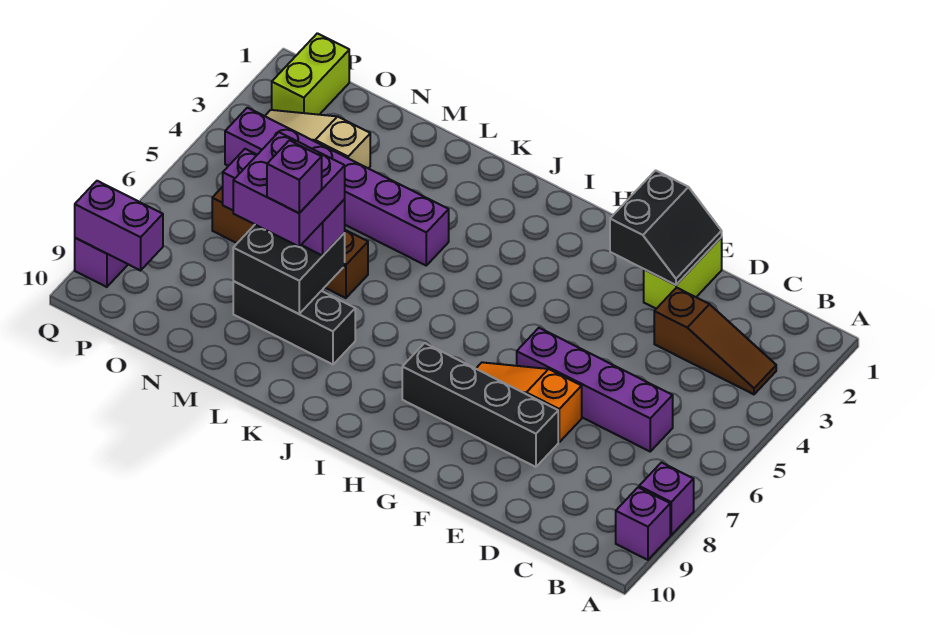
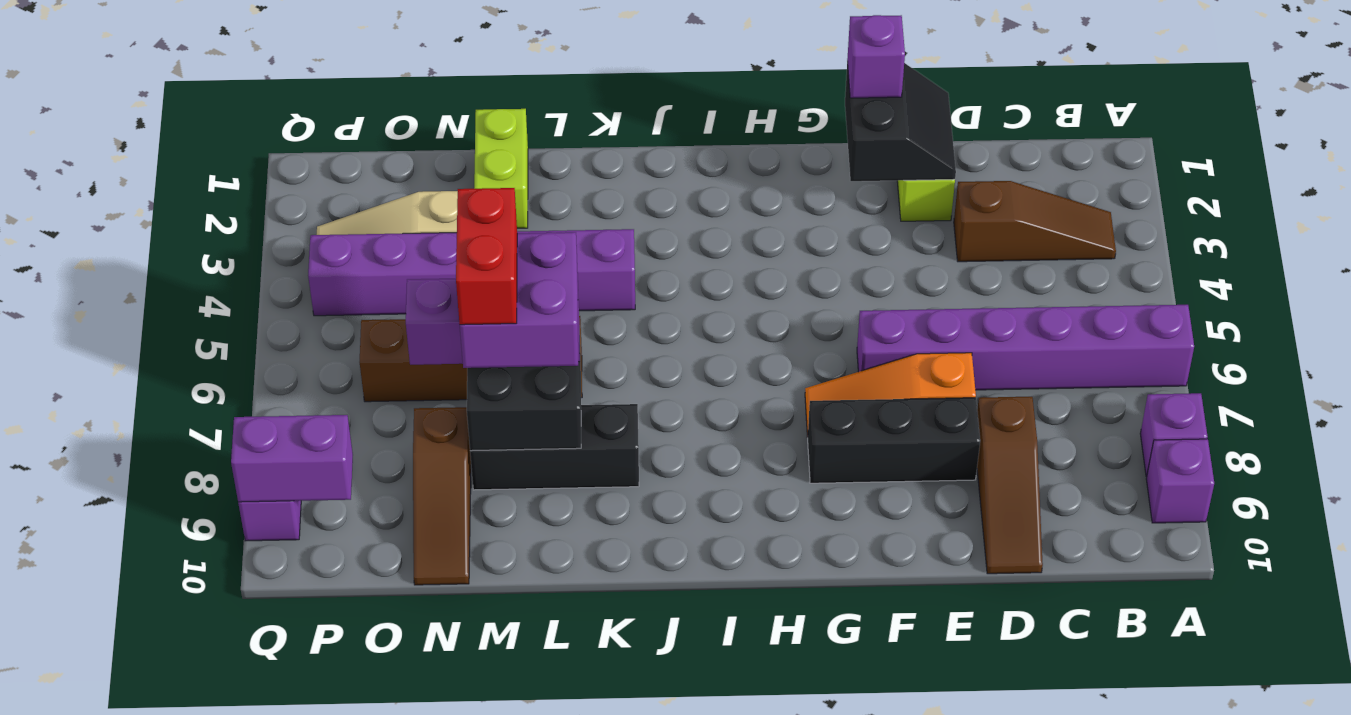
purple 1x4 brick [517,328,673,451] -> purple 1x6 brick [857,305,1194,390]
none -> brown 1x3 slope [977,397,1043,574]
black 1x4 brick [402,343,558,467] -> black 1x3 brick [808,398,980,483]
purple 1x1 brick [267,140,322,213] -> purple 1x1 brick moved to [847,15,905,98]
none -> red 1x2 brick [456,188,517,325]
none -> brown 1x3 slope [413,407,471,585]
lime 1x2 brick [272,33,349,115] -> lime 1x2 brick moved to [474,109,528,228]

